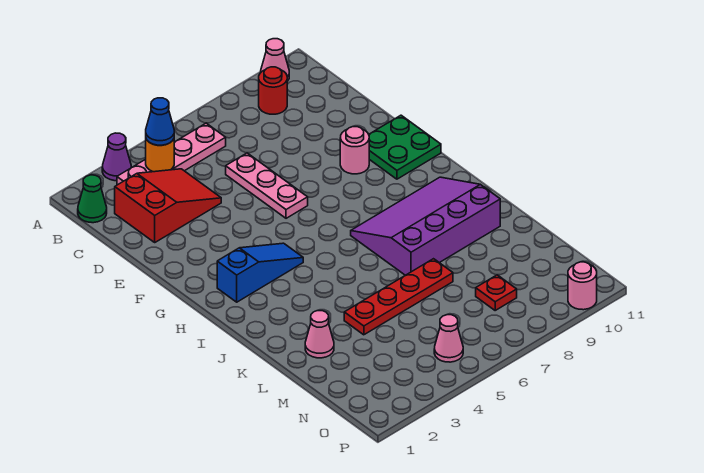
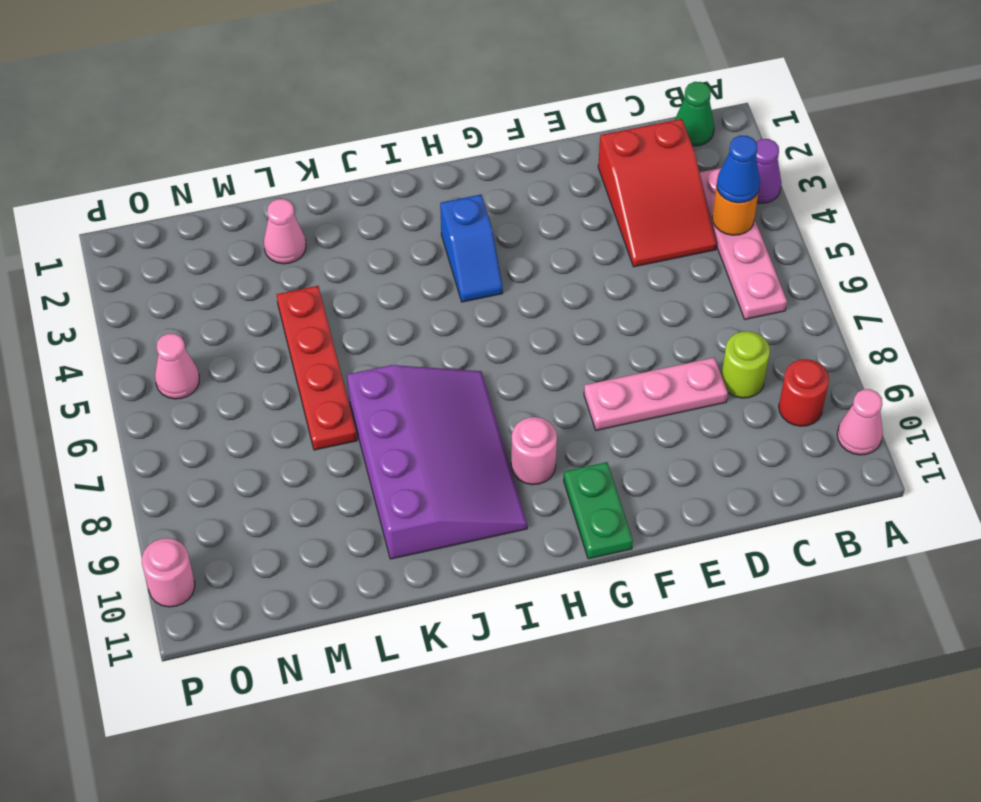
none -> lime 1x1 round brick [722,331,770,398]
pink 1x3 plate [226,153,308,218] -> pink 1x3 plate moved to [584,357,728,430]
pink 1x1 round brick [340,127,369,174] -> pink 1x1 round brick moved to [511,417,557,485]
green 2x2 plate [369,115,441,179] -> green 1x2 plate [564,462,633,559]
blue 1x3 slope [217,243,303,302] -> blue 1x2 slope [440,195,503,302]
red 1x1 plate [476,275,517,310] -> none

